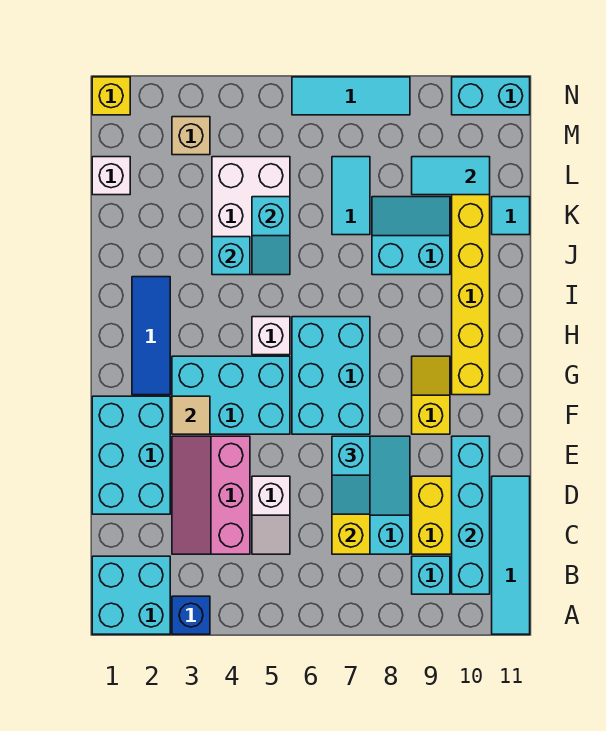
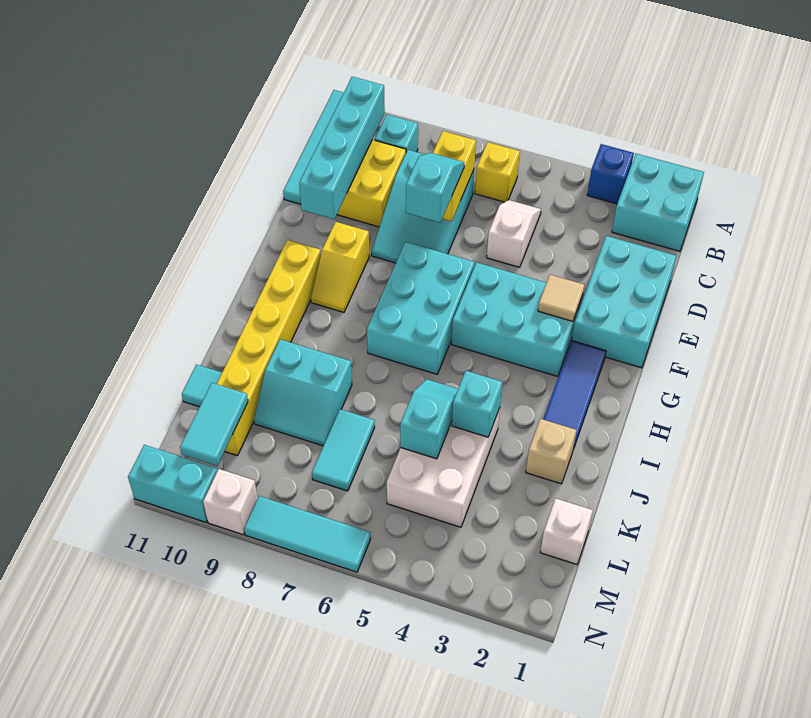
pink 2x3 slope [172,436,250,554] -> none
white 1x1 brick [252,317,290,355] -> white 1x1 brick moved to [203,469,258,535]
cyan 1x2 tile [412,157,490,195] -> cyan 1x2 tile turned to [180,383,248,466]
tan 1x1 brick [172,117,210,155] -> tan 1x1 brick moved to [526,419,577,484]
yellow 1x1 brick [92,77,130,115] -> yellow 1x1 brick moved to [475,142,520,202]

